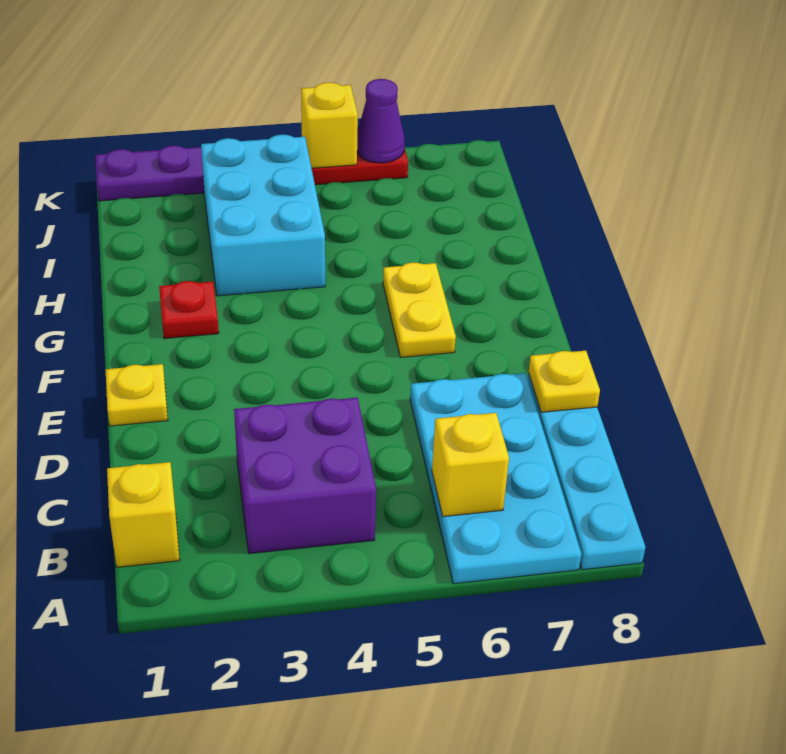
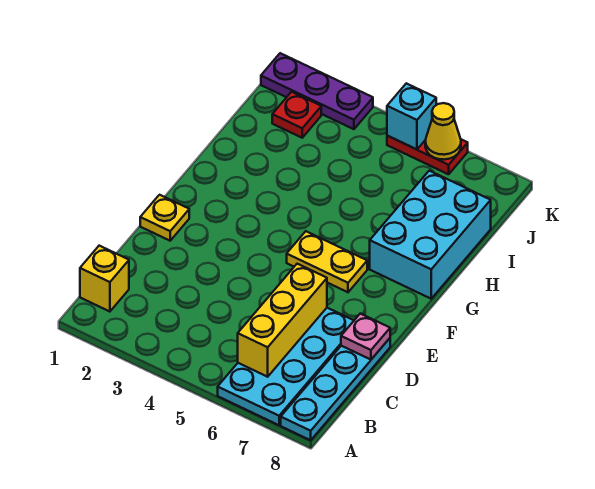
purple 2x2 brick [234,398,376,554] -> none
yellow 1x1 brick [432,413,509,516] -> yellow 1x3 brick [238,264,327,377]
yellow 1x1 plate [529,351,600,412] -> pink 1x1 plate [341,314,390,360]
yellow 1x2 plate [383,263,456,357] -> yellow 1x2 plate turned to [287,231,367,292]
red 1x1 plate [159,281,219,339] -> red 1x1 plate moved to [272,92,321,138]
cyan 2x3 brick [201,135,325,296] -> cyan 2x3 brick moved to [370,171,491,299]
yellow 1x1 brick [301,82,358,168] -> cyan 1x1 brick [387,83,436,149]
purple 1x1 cone [357,79,405,163] -> yellow 1x1 cone [425,103,461,160]

